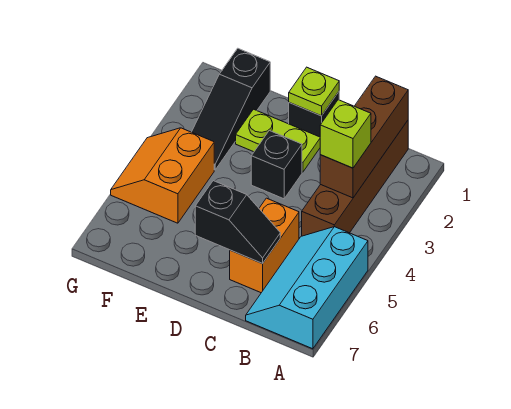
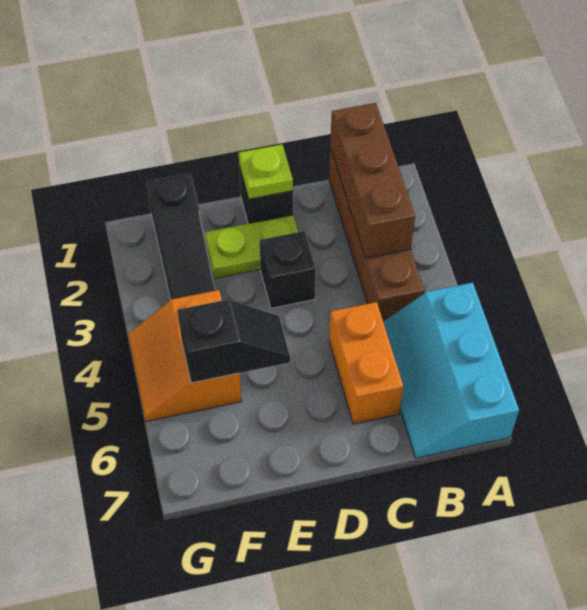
lime 1x1 brick [320,100,371,168] -> none
black 1x2 slope [195,181,280,264] -> black 1x2 slope moved to [178,300,290,383]

